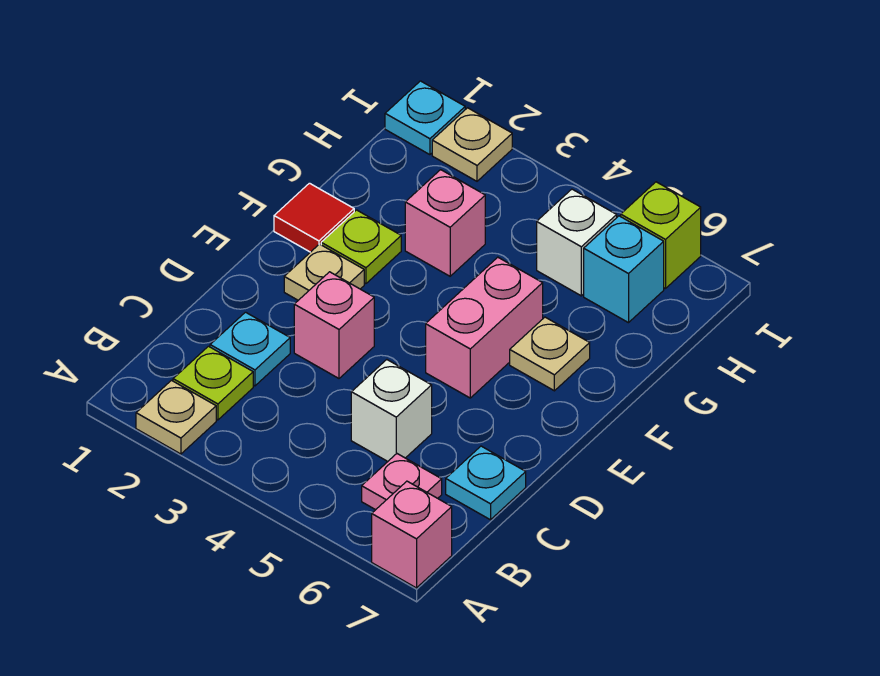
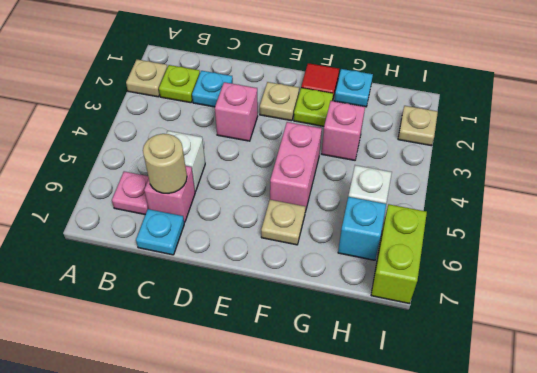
pink 1x1 brick [372,481,452,588] -> pink 1x1 brick moved to [144,166,195,222]
none -> tan 1x1 round brick [143,134,187,193]
pink 1x2 brick [426,257,543,398] -> pink 1x2 brick turned to [270,122,322,212]
cyan 1x1 plate [385,81,465,155] -> cyan 1x1 plate moved to [334,69,373,107]
lime 1x1 brick [621,182,701,289] -> lime 1x2 brick [371,204,427,304]

